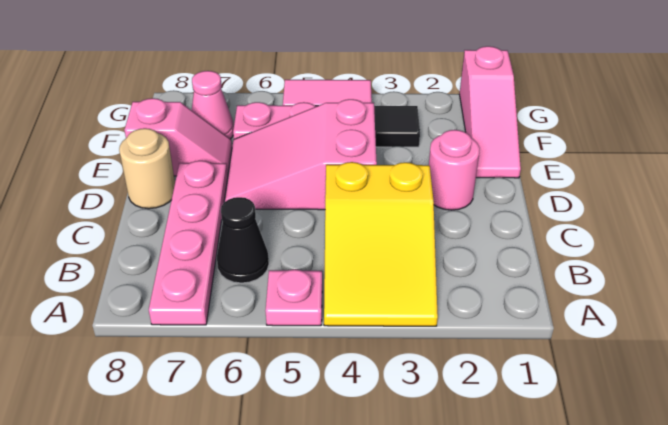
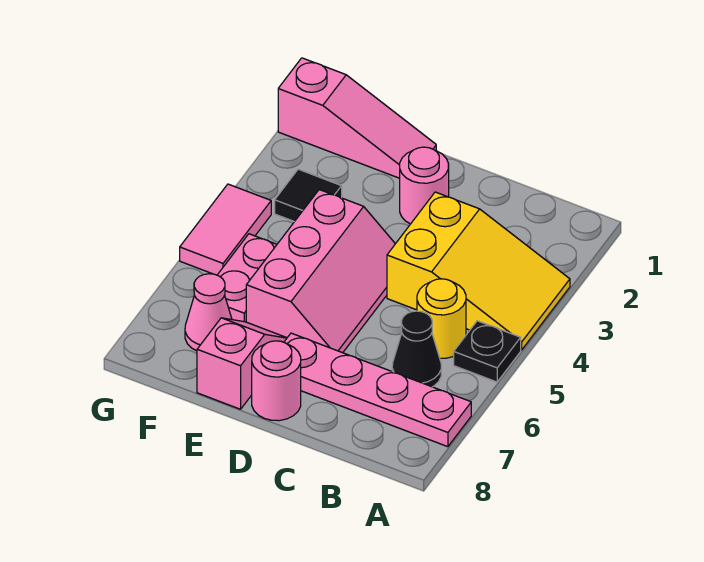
pink 1x1 plate [265,269,322,326] -> black 1x1 plate [454,321,521,382]
none -> yellow 1x1 round brick [417,279,466,358]
pink 2x3 slope [225,99,377,210] -> pink 2x3 slope turned to [246,190,395,353]
tan 1x1 round brick [119,128,175,209] -> pink 1x1 round brick [252,341,301,421]

